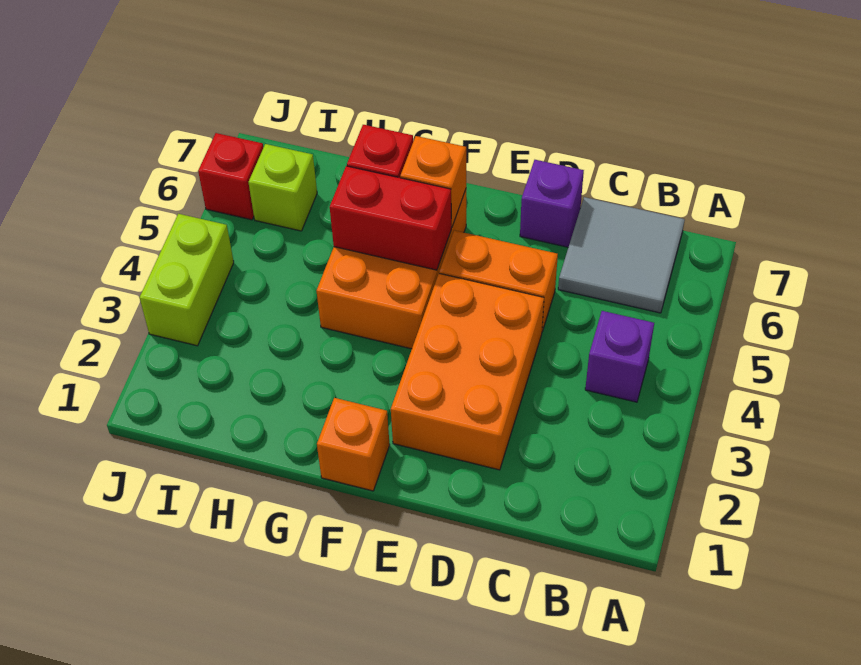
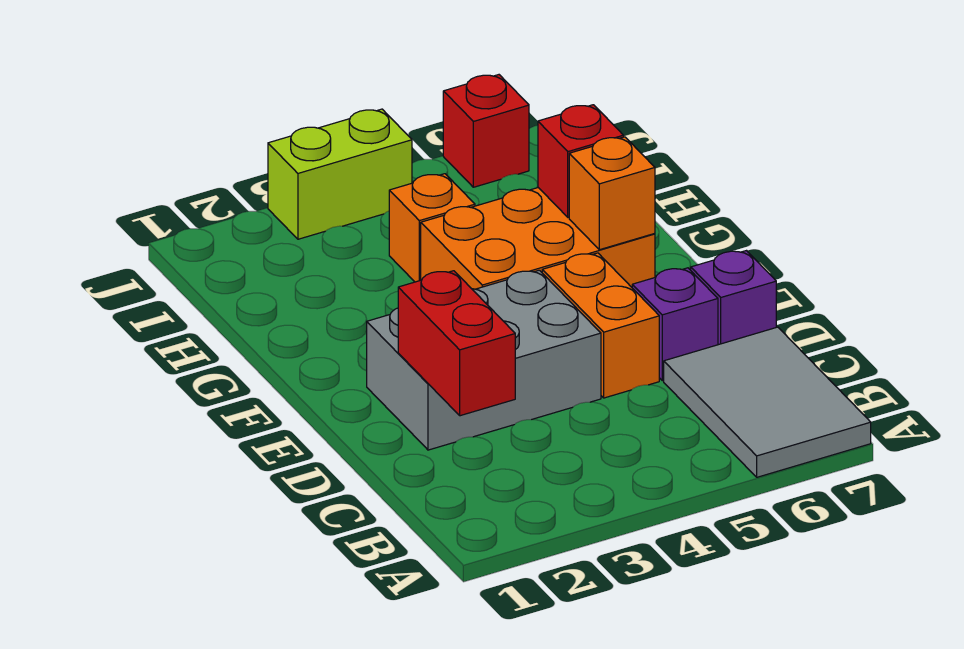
purple 1x1 brick [585,311,654,402] -> purple 1x1 brick moved to [632,268,718,381]
grey 2x2 tile [558,197,685,313] -> grey 2x3 tile [664,327,871,477]
orange 2x3 brick [391,273,544,470] -> grey 2x3 brick [367,270,601,450]
orange 1x1 brick [317,398,390,491] -> orange 1x1 brick moved to [389,174,475,282]
red 1x2 brick [330,166,451,270] -> red 1x2 brick moved to [398,271,515,416]
lime 1x1 brick [248,144,317,231] -> none

